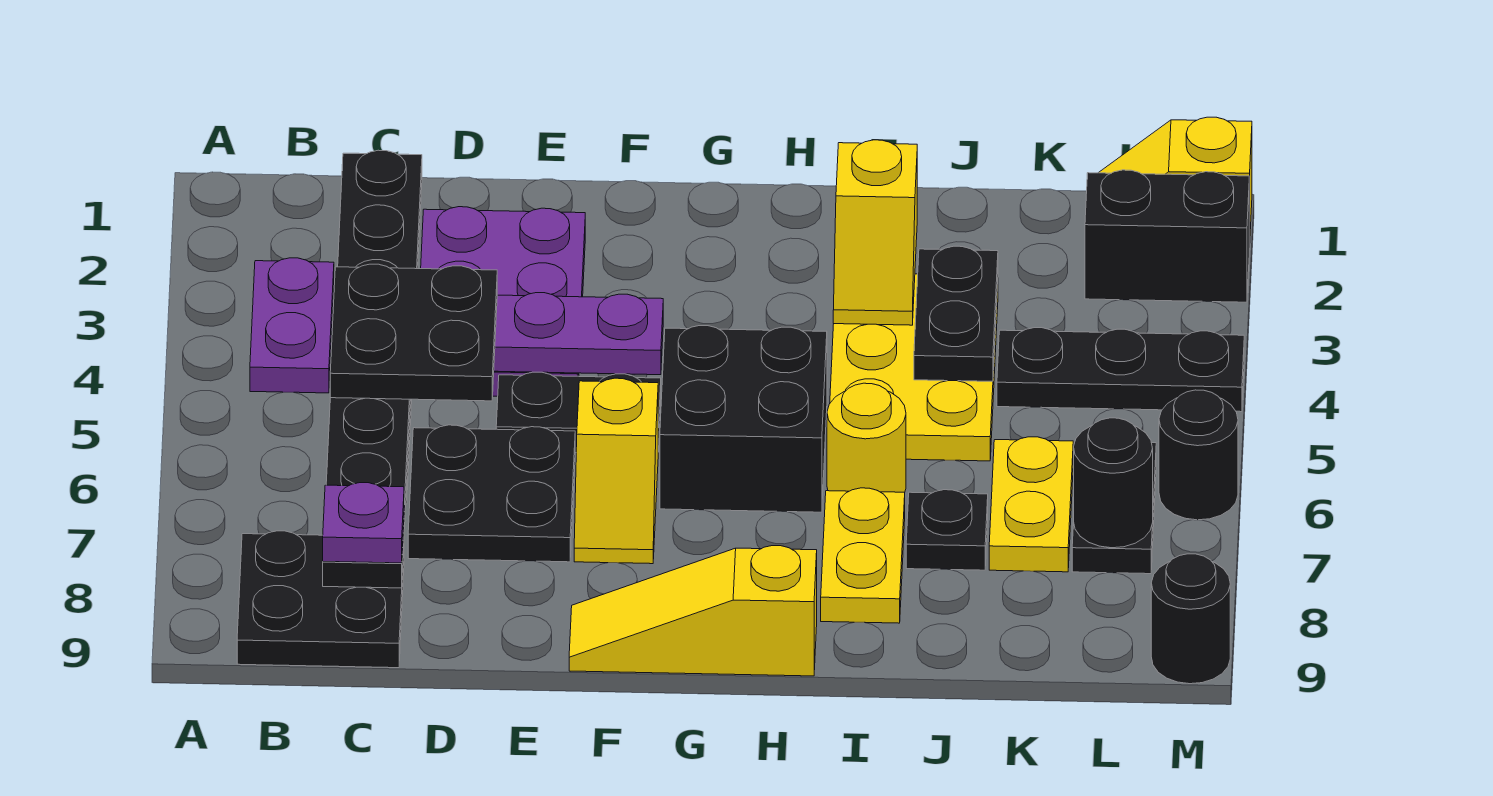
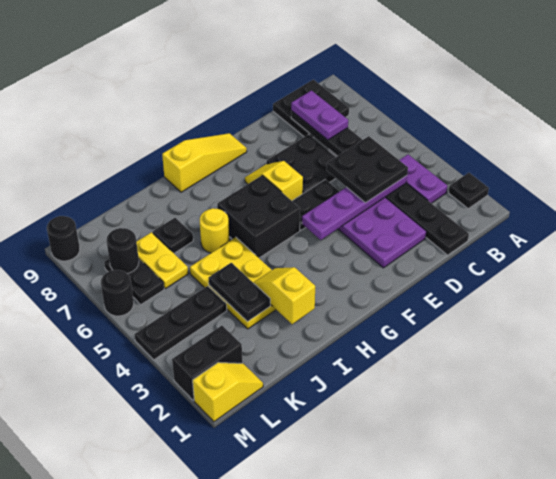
none -> black 1x1 plate [449,173,489,208]
purple 1x1 plate [323,483,404,563] -> purple 1x2 plate [291,90,348,140]
yellow 1x2 plate [821,488,905,623] -> none

